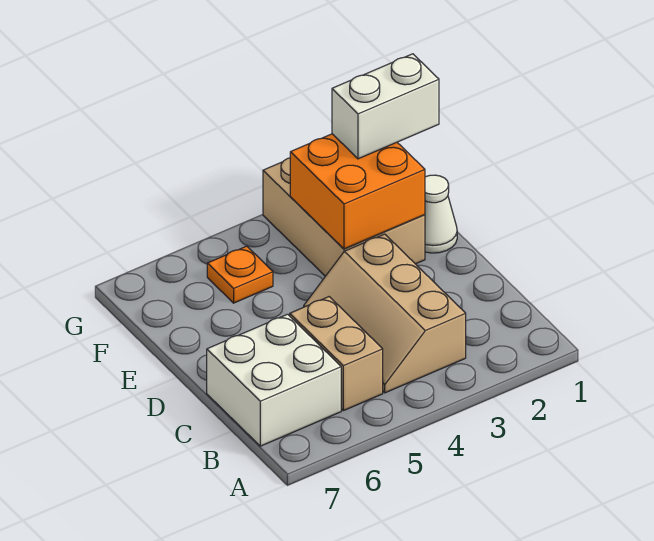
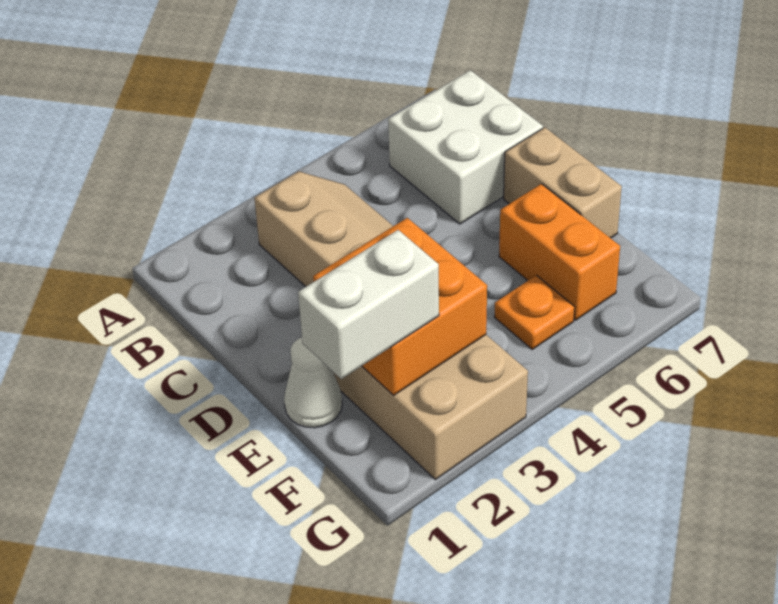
tan 1x2 brick [290,297,383,411] -> tan 1x2 brick moved to [504,127,622,238]
none -> orange 1x2 brick [499,184,620,320]

